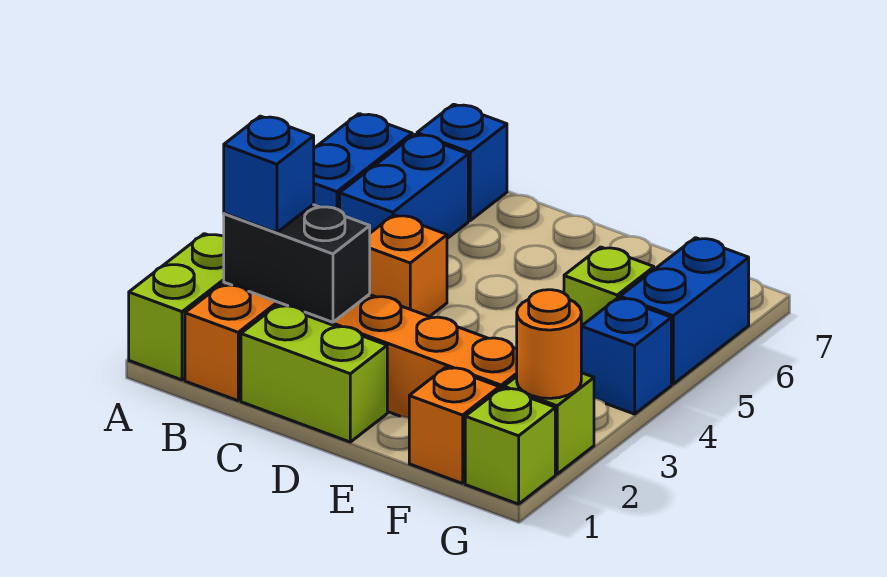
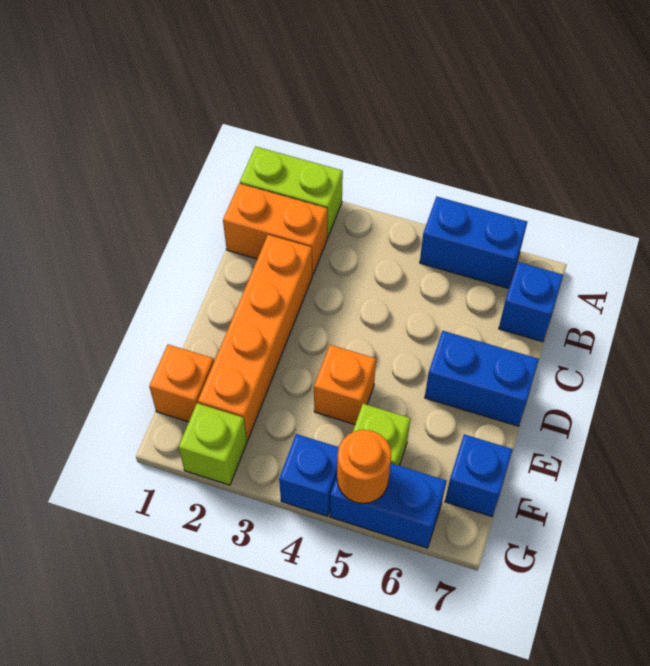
black 1x2 brick [224,205,370,322] -> none
blue 1x1 brick [224,116,314,233] -> blue 1x1 brick moved to [445,434,513,517]
blue 1x2 brick [340,134,468,238] -> blue 1x2 brick moved to [425,331,539,426]
lime 1x2 brick [241,305,387,442] -> none
orange 1x1 brick [370,215,447,317] -> orange 1x1 brick moved to [314,345,376,424]
lime 1x1 brick [465,388,555,504] -> none
orange 1x1 round brick [517,290,581,398] -> orange 1x1 round brick moved to [337,430,391,504]

